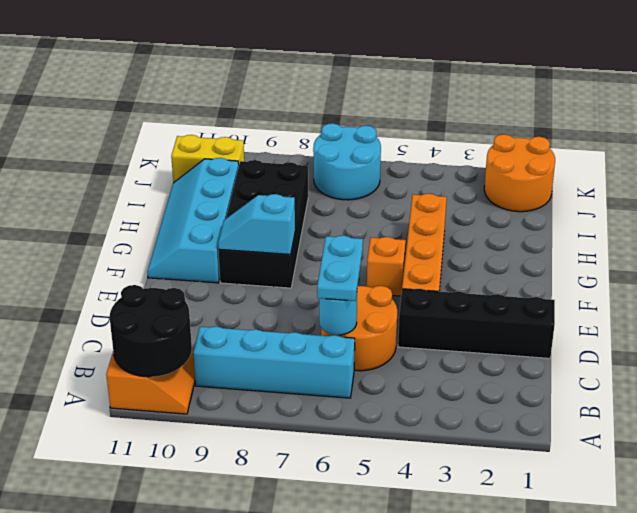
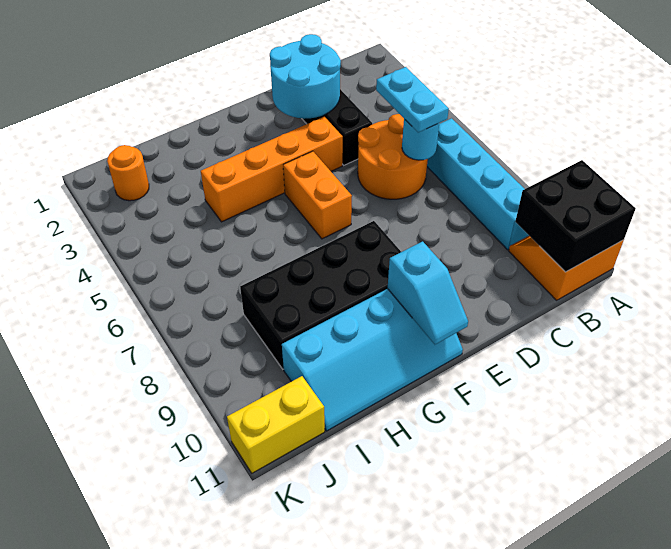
black 2x2 round brick [110,285,192,377] -> black 2x2 brick [515,160,636,272]
cyan 1x2 plate [317,235,363,301] -> cyan 1x2 plate turned to [376,67,449,133]
orange 1x1 brick [367,237,406,296] -> orange 1x2 brick [283,151,352,239]
cyan 1x2 slope [218,194,295,254] -> cyan 1x2 slope moved to [388,241,468,344]
orange 2x2 round brick [484,134,555,212] -> orange 1x1 round brick [107,145,149,201]
cyan 2x2 round brick [313,123,381,200] -> cyan 2x2 round brick moved to [270,34,341,119]
yellow 1x2 brick [171,135,244,183] -> yellow 1x2 brick turned to [227,376,325,473]

